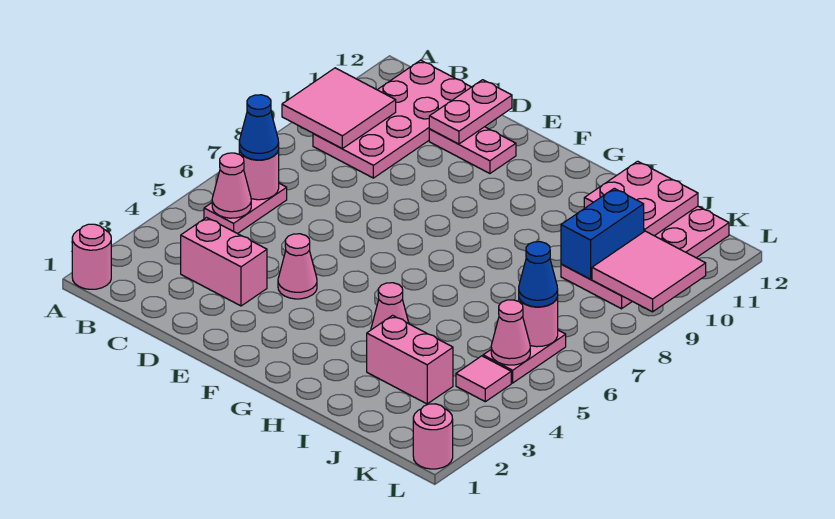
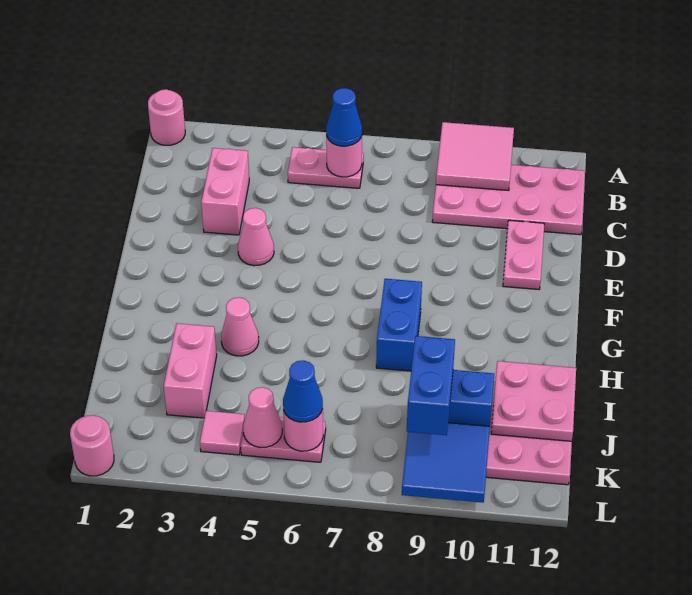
pink 1x1 cone [212,153,251,218] -> none
pink 1x2 plate [429,80,512,144] -> none
none -> blue 1x2 brick [376,279,422,371]
none -> blue 1x2 brick [407,336,455,435]
pink 2x2 tile [592,231,706,312] -> blue 2x2 tile [402,423,490,503]

